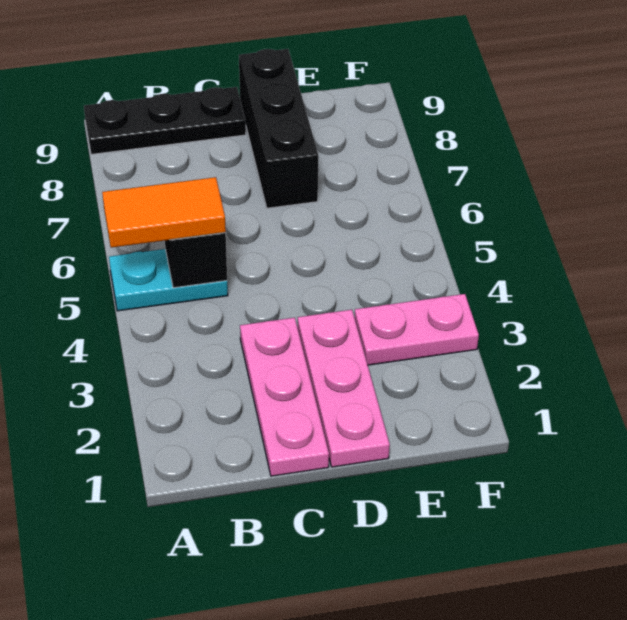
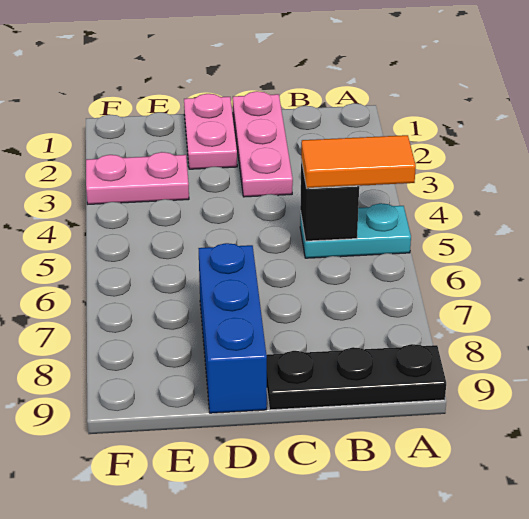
pink 1x3 plate [298,310,390,467] -> pink 1x2 plate [184,94,237,169]
black 1x3 brick [239,49,318,208] -> blue 1x3 brick [198,243,267,413]

